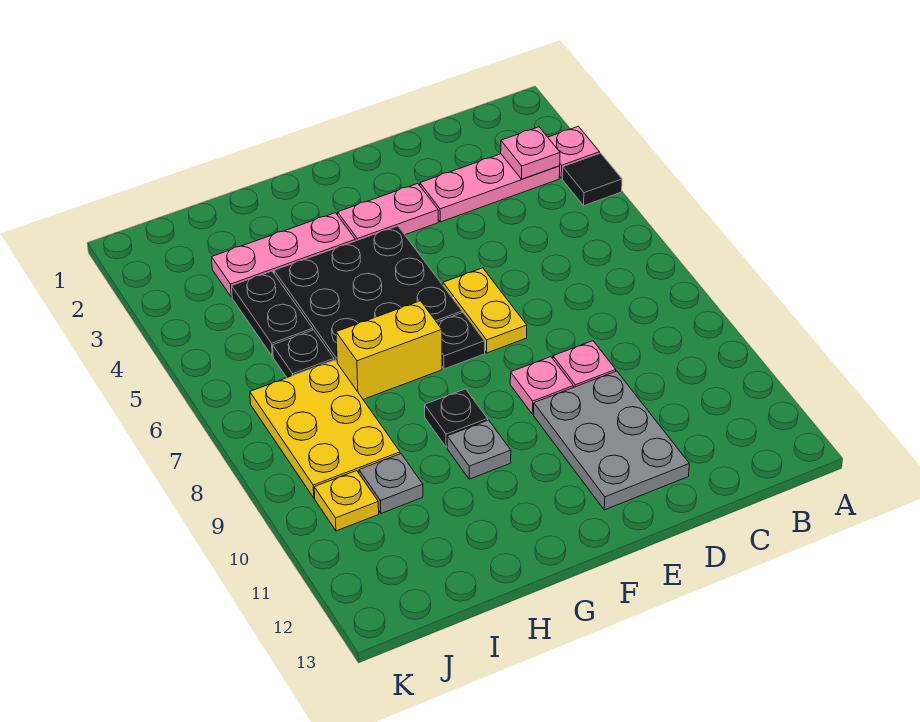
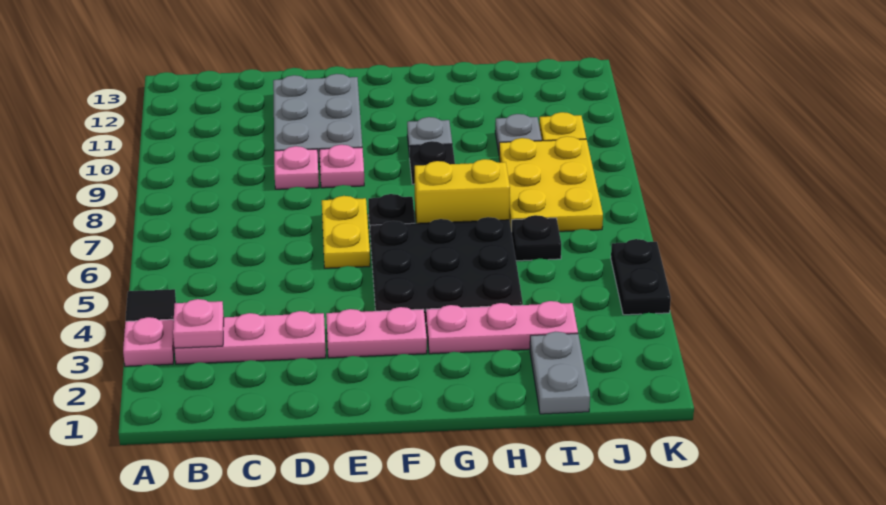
none -> grey 1x2 plate [530,332,590,414]
black 1x2 plate [232,271,313,356] -> black 1x2 plate moved to [611,239,671,315]

